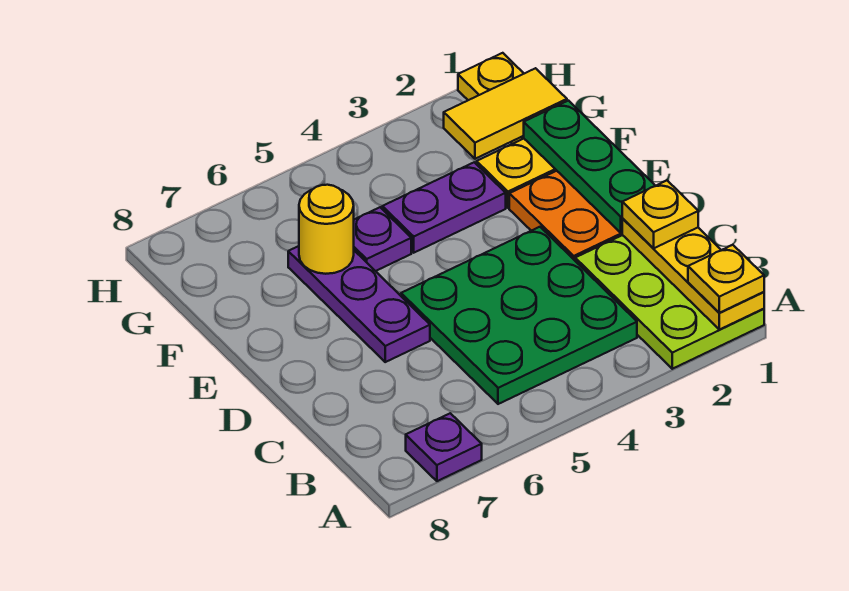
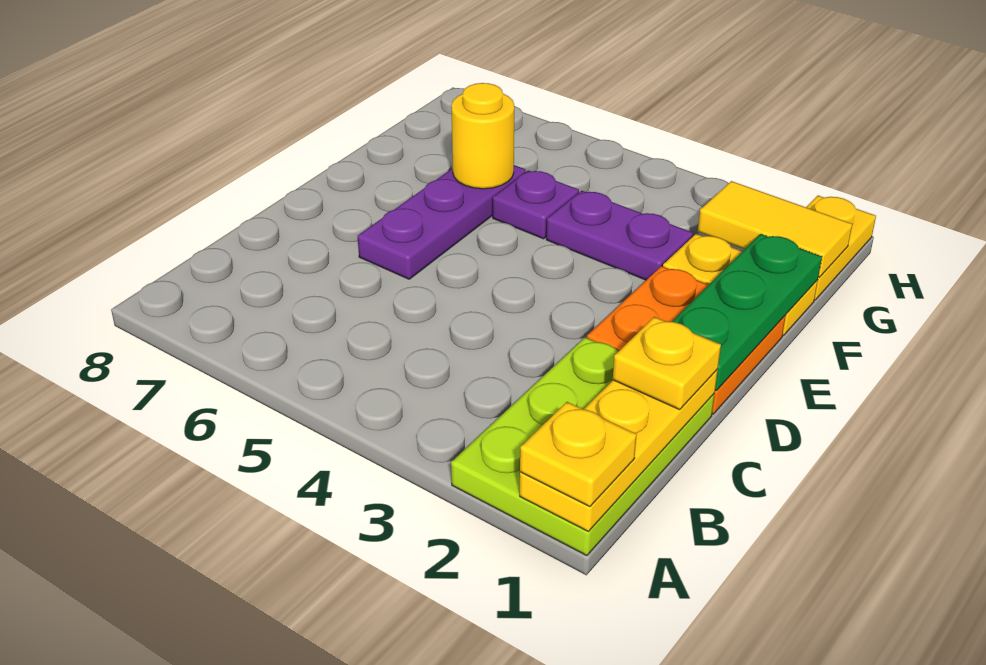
purple 1x1 plate [406,413,482,481] -> none
green 3x3 plate [401,227,637,404] -> none

